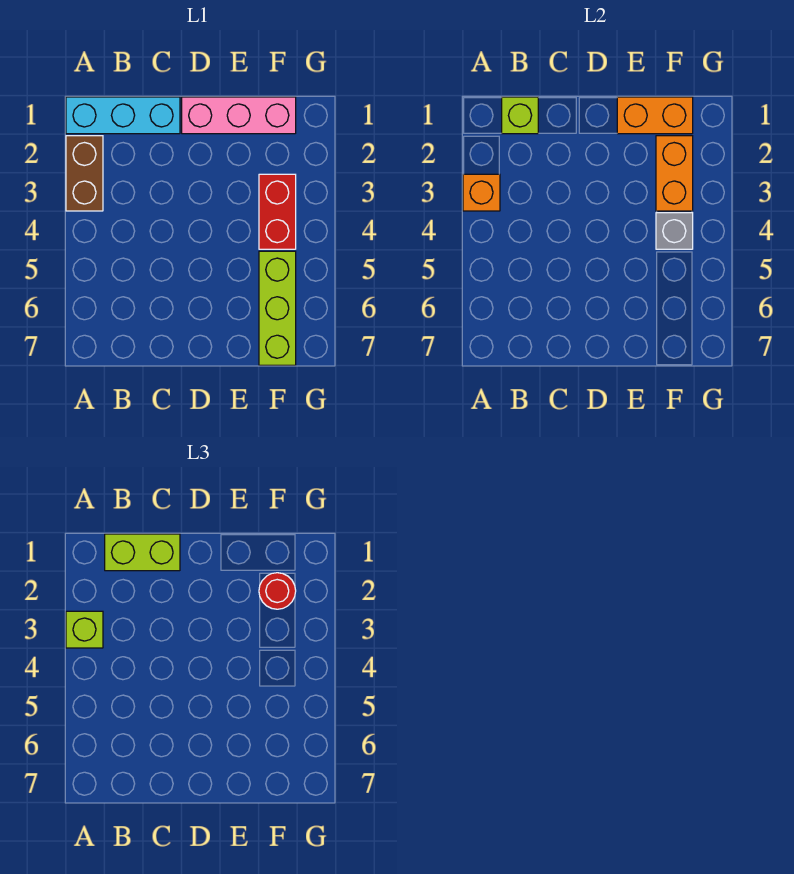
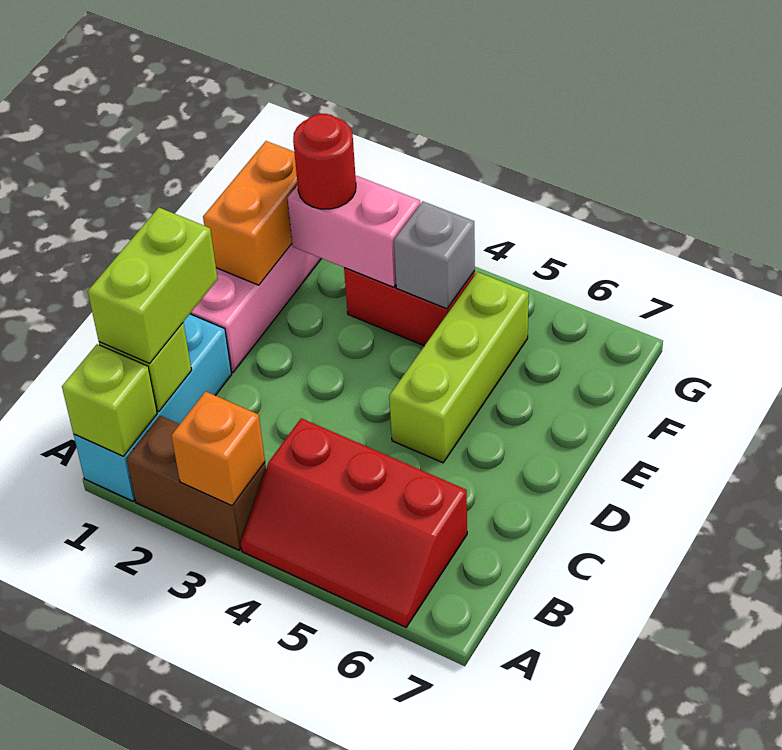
lime 1x1 brick [66,611,103,648] -> lime 1x1 brick moved to [62,344,157,456]
none -> red 2x3 slope [241,418,467,627]
orange 1x2 brick [656,136,693,211] -> pink 1x2 brick [287,175,420,287]
lime 1x3 brick [259,251,296,365] -> lime 1x3 brick turned to [389,272,529,463]

